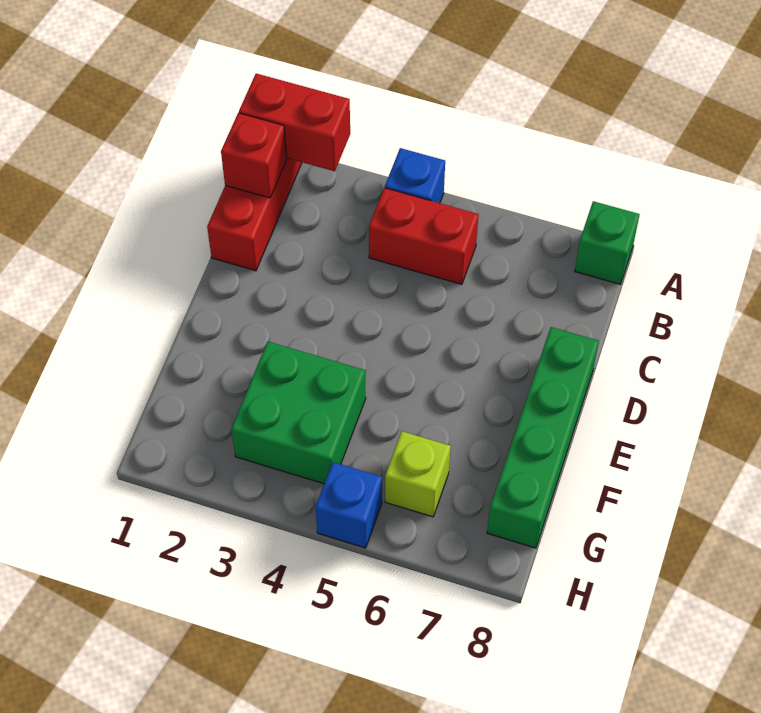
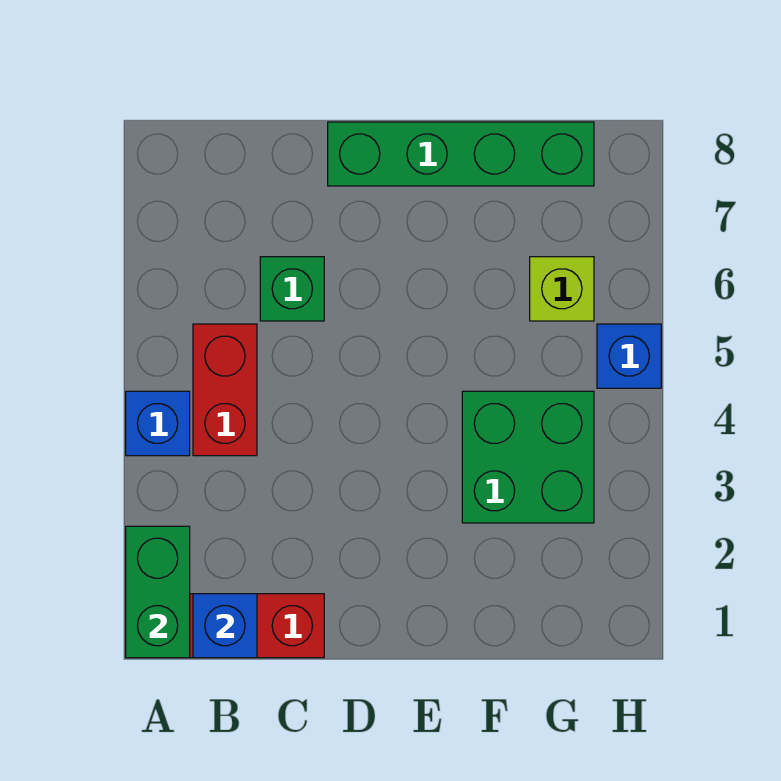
red 1x2 brick [239,74,350,171] -> green 1x2 brick [126,526,190,658]
green 1x1 brick [575,201,640,284] -> green 1x1 brick moved to [260,257,324,321]
red 1x1 brick [221,113,287,198] -> blue 1x1 brick [193,594,257,658]

